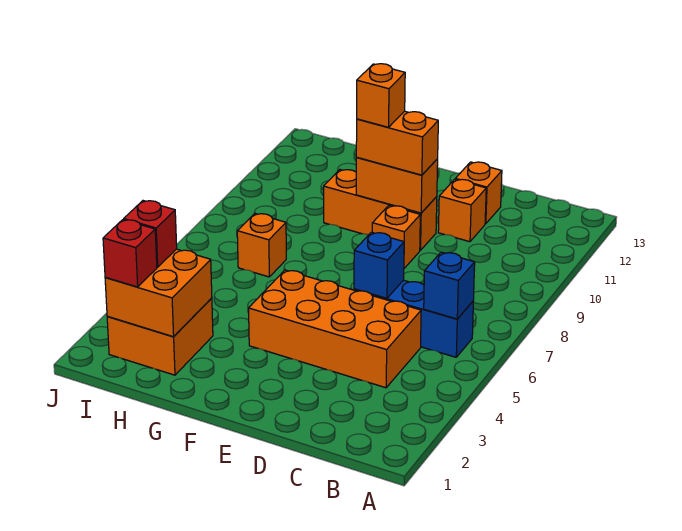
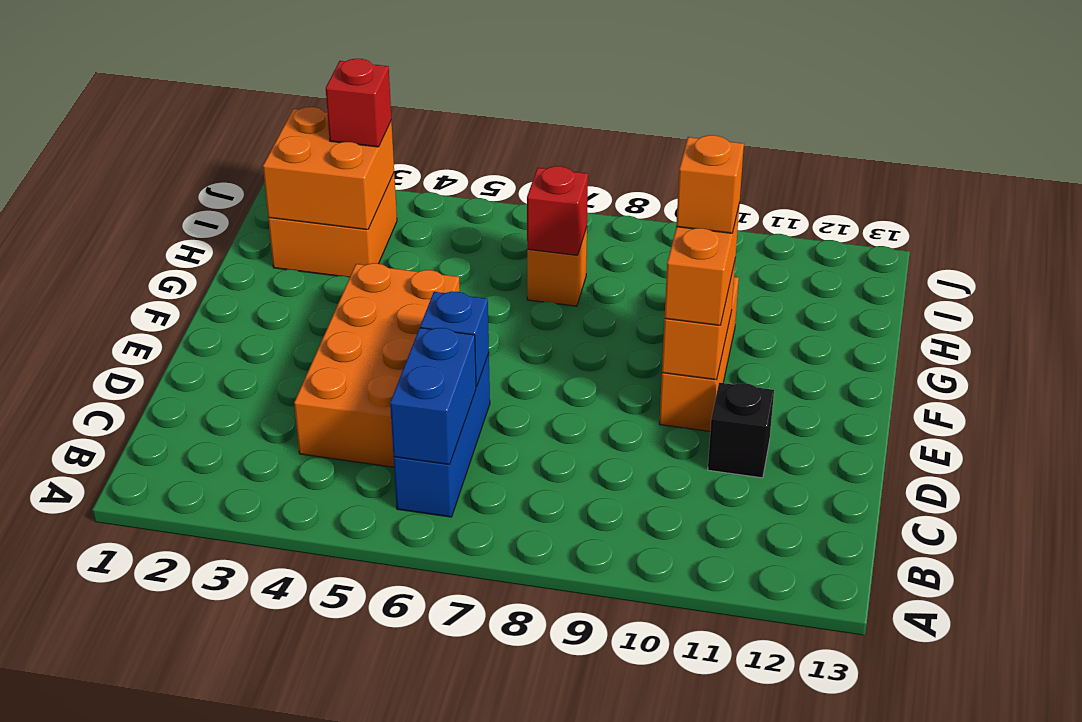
blue 1x1 brick [424,252,475,319] -> blue 1x2 brick [390,328,476,465]
orange 1x1 brick [438,179,486,242] -> black 1x1 brick [708,383,774,478]
orange 1x1 brick [455,162,502,224] -> none
orange 1x1 brick [372,206,420,268] -> none
red 1x1 brick [103,220,157,287] -> red 1x1 brick moved to [527,166,588,255]

